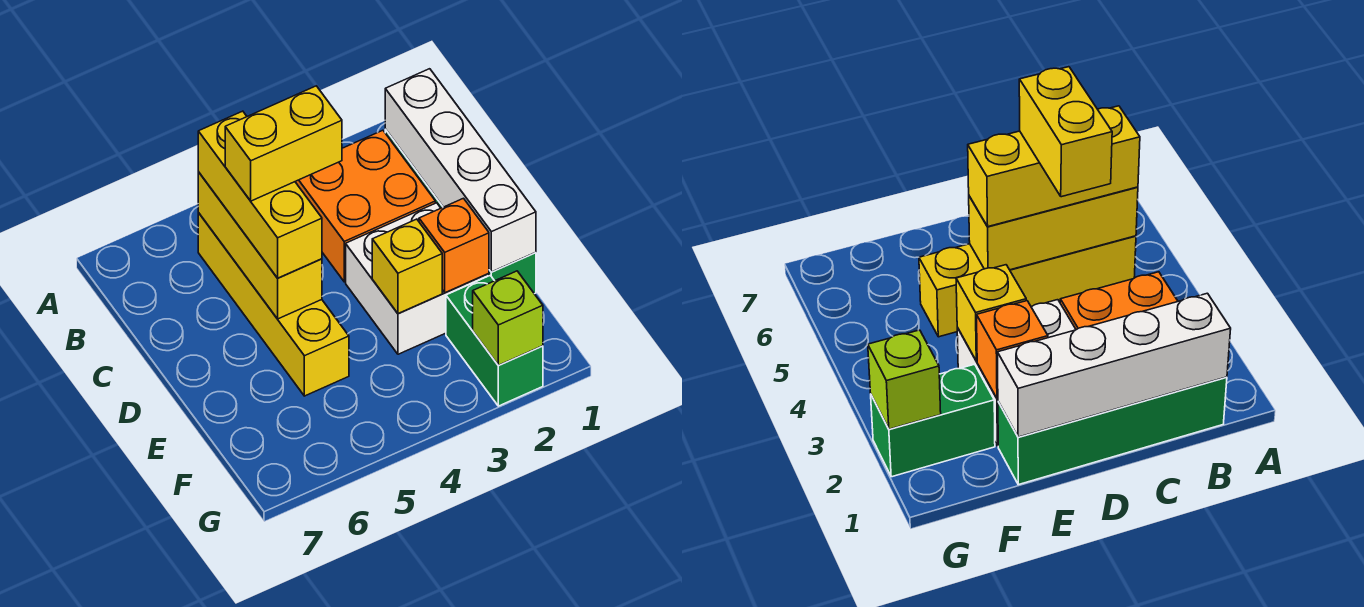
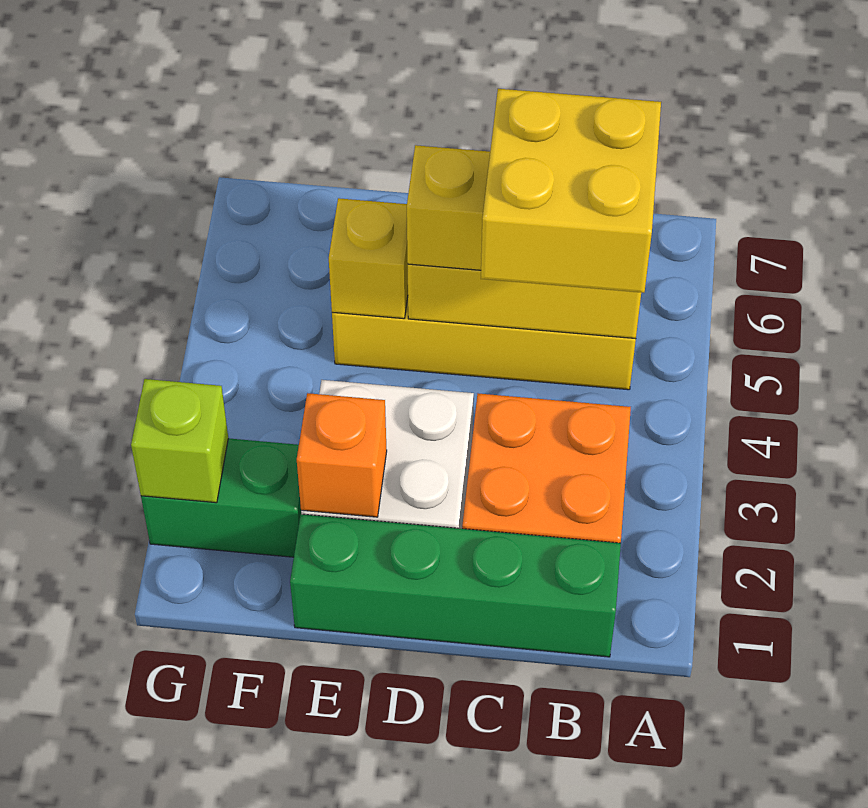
white 1x4 brick [385,69,536,272] -> none
yellow 1x2 brick [225,86,342,201] -> yellow 2x2 brick [481,89,661,293]
yellow 1x1 brick [372,219,442,314] -> yellow 1x1 brick moved to [329,198,408,319]

